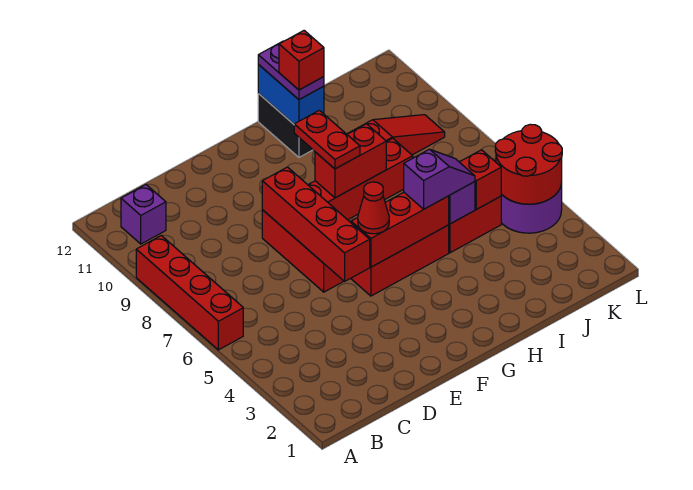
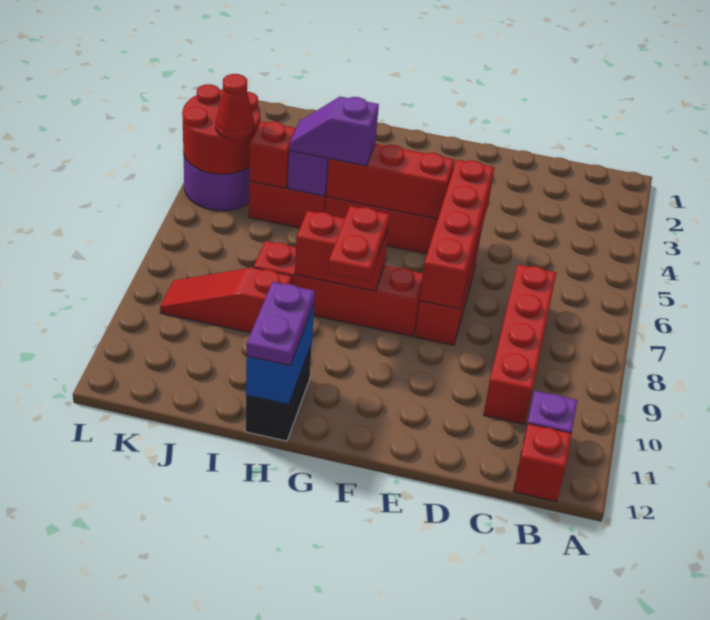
red 1x4 brick [136,236,243,350] -> red 1x4 brick moved to [484,265,556,424]
red 1x1 cone [358,182,389,234] -> red 1x1 cone moved to [216,74,254,139]
red 1x1 brick [279,31,324,90] -> red 1x1 brick moved to [513,424,572,502]

